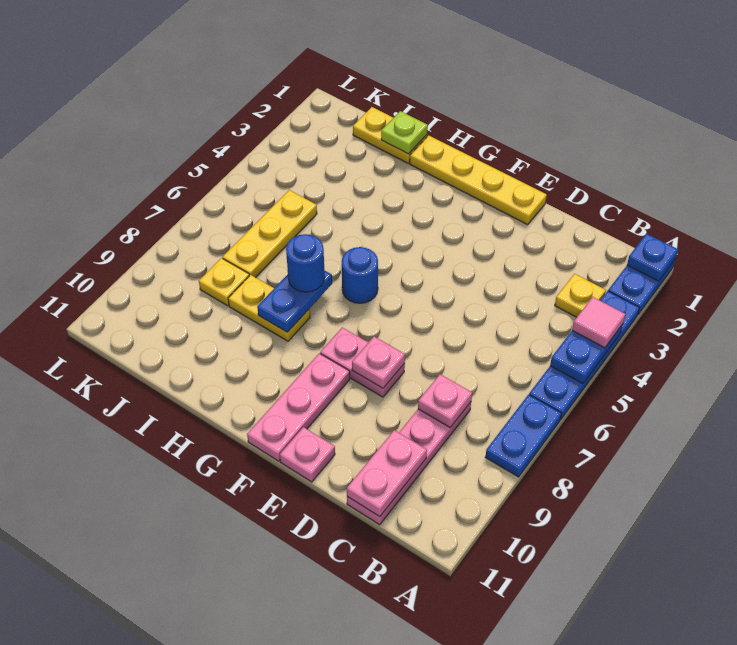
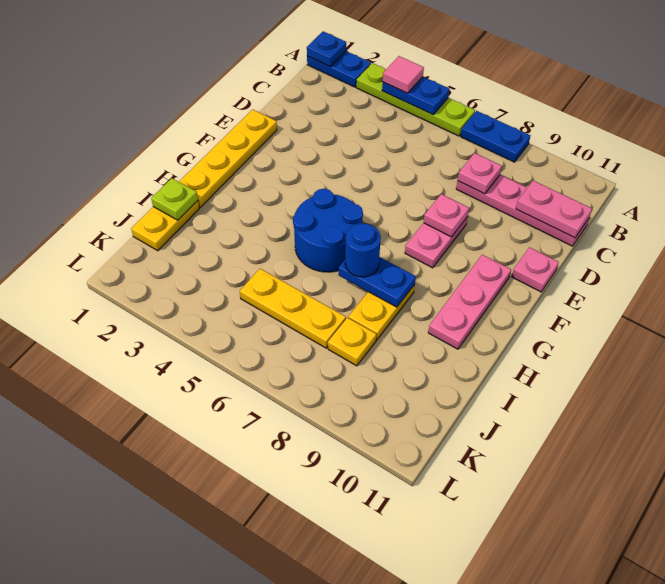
blue 1x4 plate [529,291,639,420] -> lime 1x4 plate [356,63,475,136]
yellow 1x1 plate [555,274,606,317] -> none
pink 1x3 plate [247,353,350,461] -> pink 1x3 plate turned to [428,255,511,349]
blue 1x1 round brick [342,247,378,303] -> blue 2x2 round brick [293,189,363,272]

